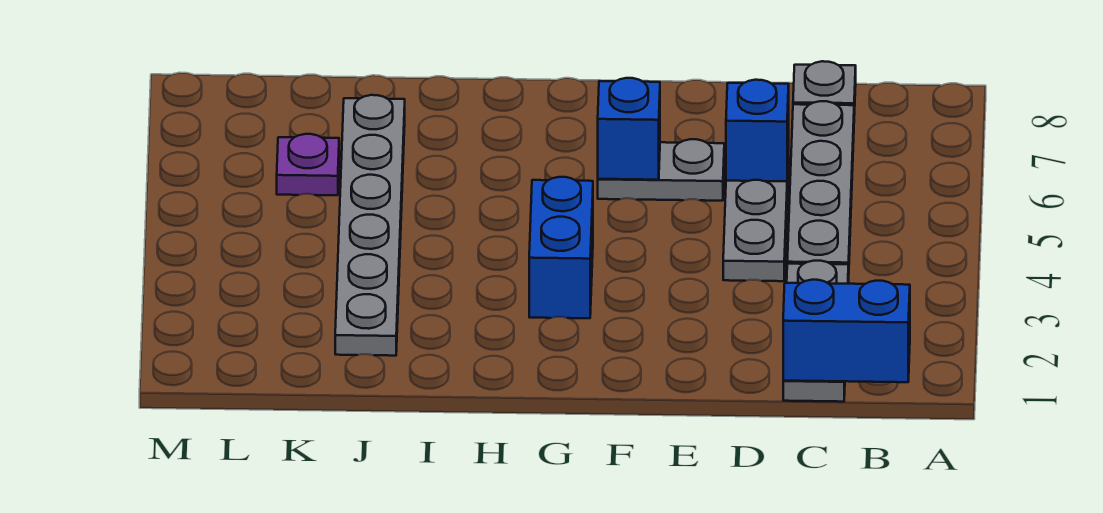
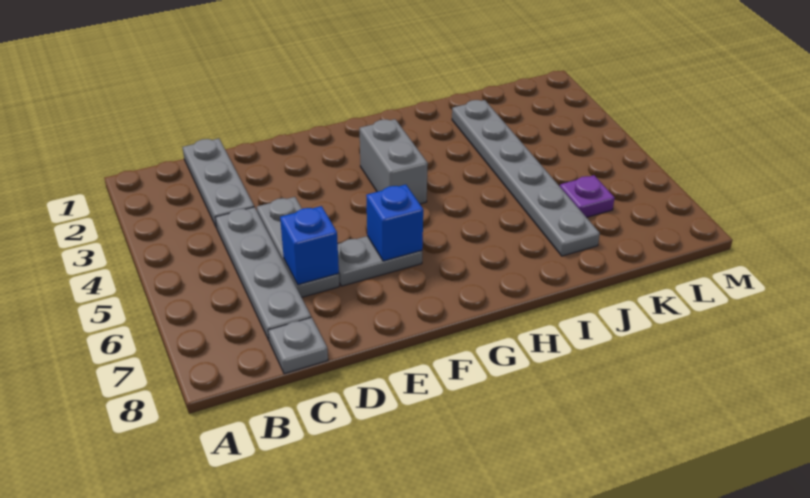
blue 1x2 brick [783,280,910,382] -> none
blue 1x2 brick [529,177,593,318] -> grey 1x2 brick [360,119,428,204]

